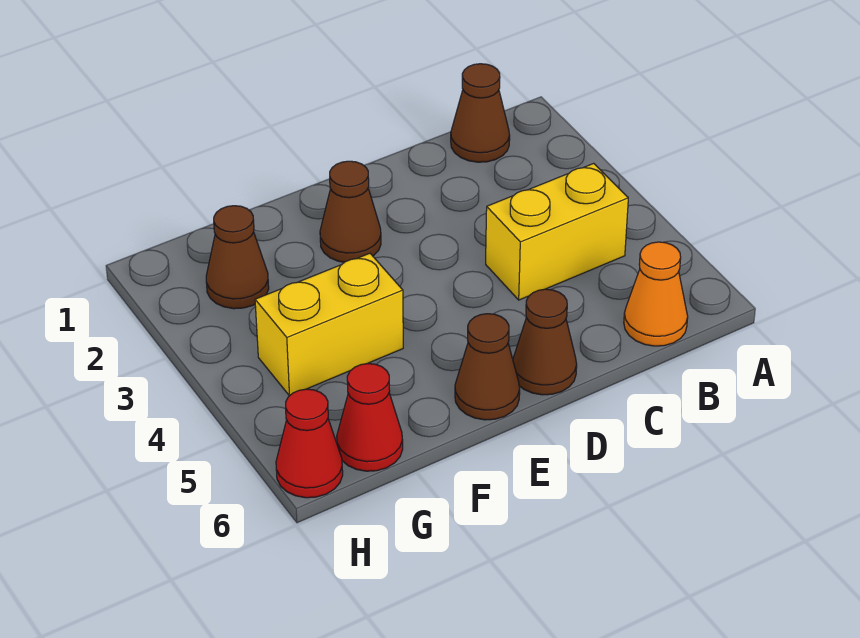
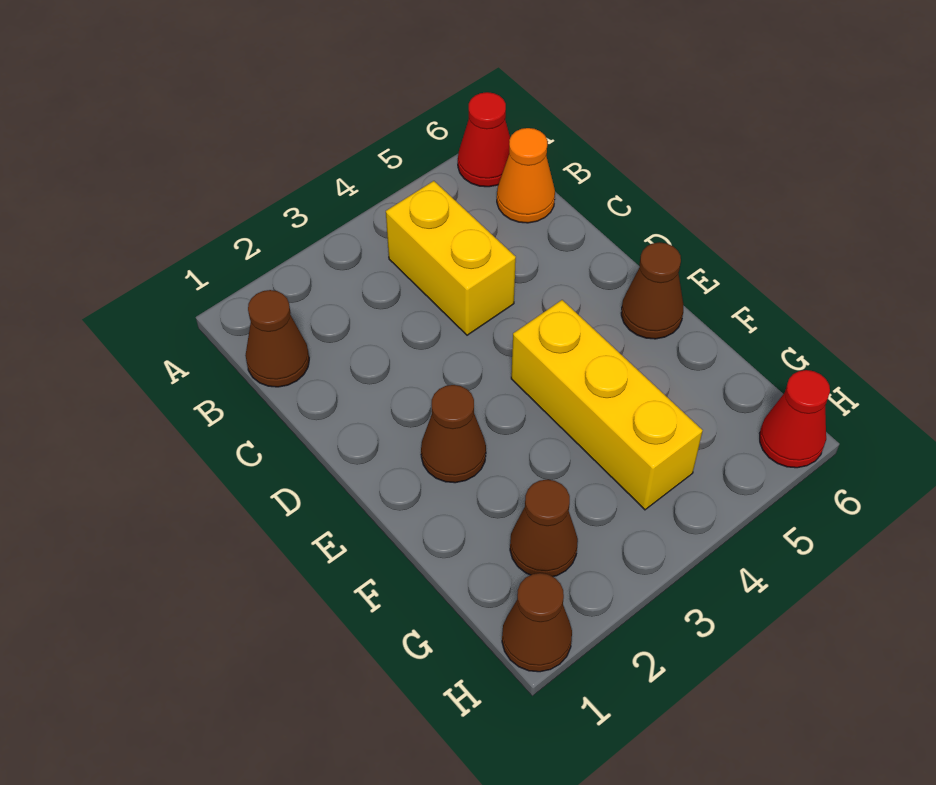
brown 1x1 cone [513,289,577,395] -> brown 1x1 cone moved to [502,573,572,672]
yellow 1x2 brick [255,253,403,396] -> yellow 1x3 brick [511,300,703,510]
red 1x1 cone [337,364,403,471] -> red 1x1 cone moved to [458,92,510,187]

